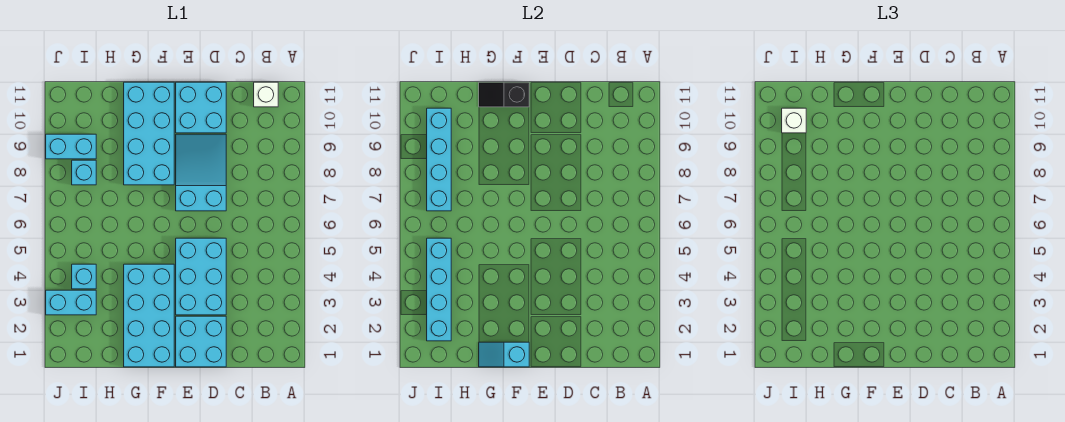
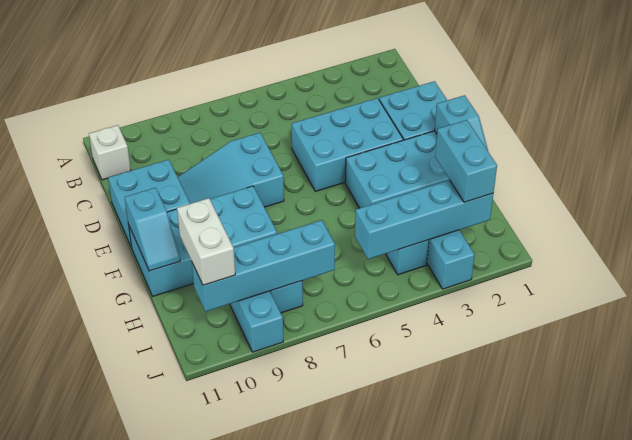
black 1x2 slope [479,82,529,107] -> cyan 1x2 slope [125,188,180,271]
none -> cyan 1x2 brick [435,120,497,202]
white 1x1 brick [782,108,806,133] -> white 1x2 brick [177,198,235,285]

